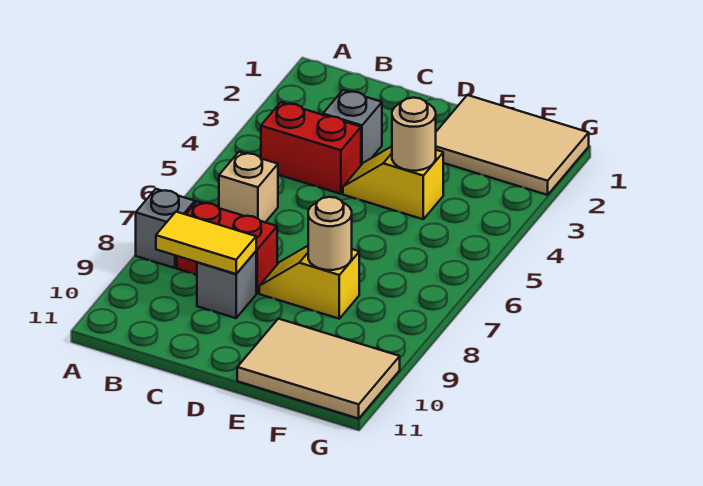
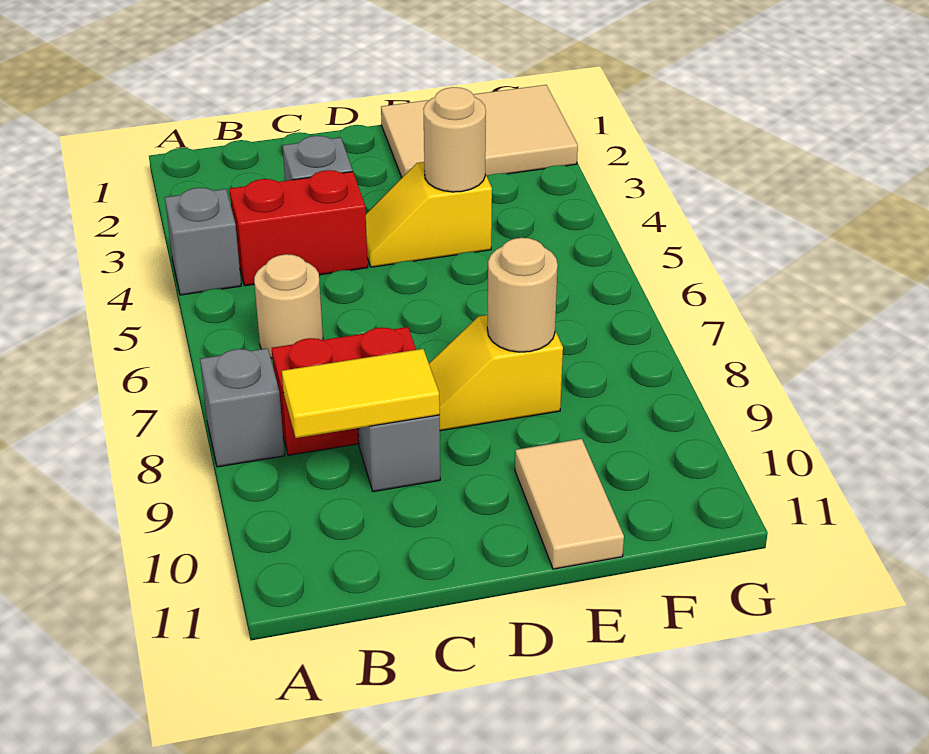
none -> grey 1x1 brick [165,188,241,295]
tan 1x1 brick [219,152,278,222] -> tan 1x1 round brick [254,254,323,358]
tan 2x3 tile [237,319,400,419] -> tan 1x2 tile [515,439,624,569]

